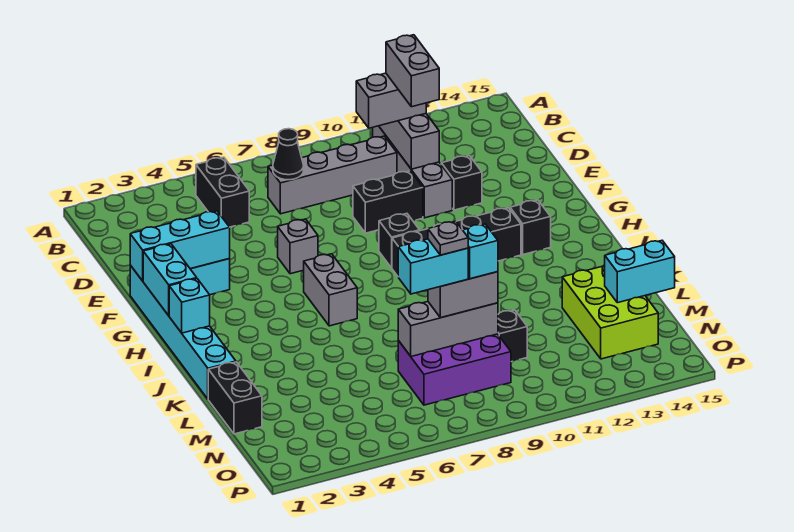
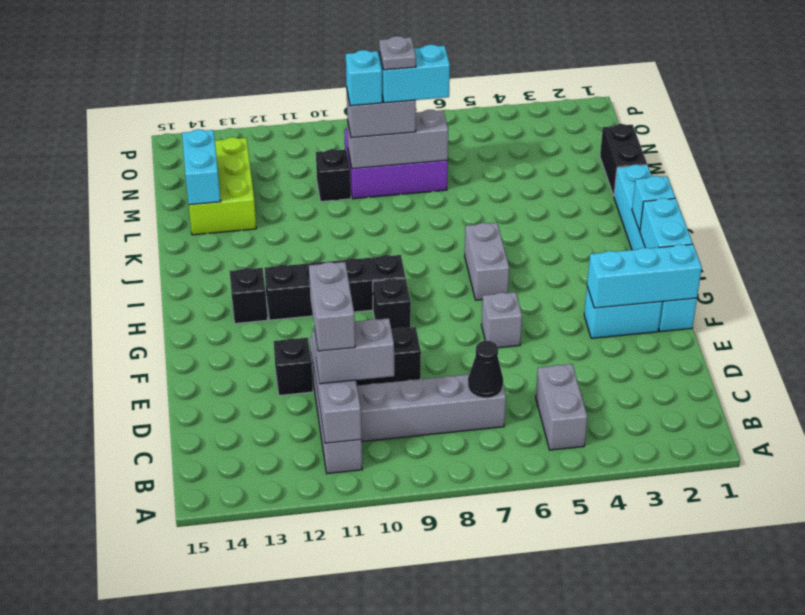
black 1x2 brick [196,157,249,227] -> grey 1x2 brick [536,364,587,450]
cyan 1x2 brick [605,241,675,303] -> cyan 1x2 brick turned to [182,129,221,205]

